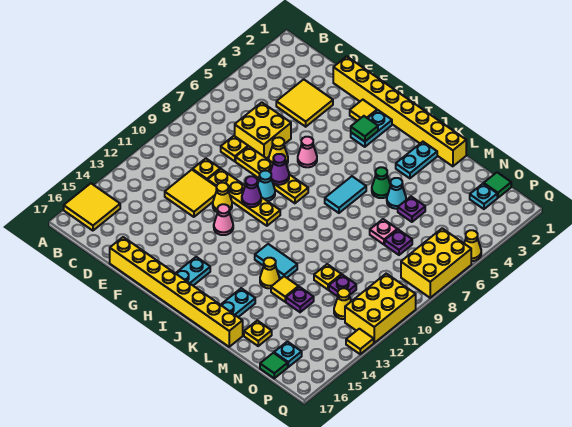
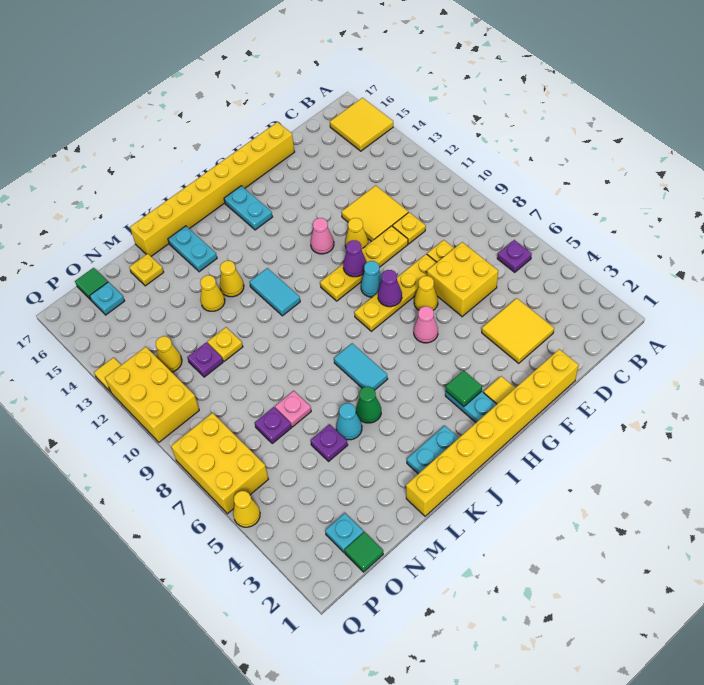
cyan 1x2 tile [255,244,297,278] -> cyan 1x2 tile turned to [250,268,300,316]
cyan 1x2 plate [396,142,437,178] -> cyan 1x2 plate turned to [407,426,459,474]
yellow 1x1 tile [271,276,298,302] -> yellow 1x1 cone [200,275,225,311]
purple 1x1 plate [286,287,314,312] -> purple 1x1 plate moved to [497,240,532,272]

